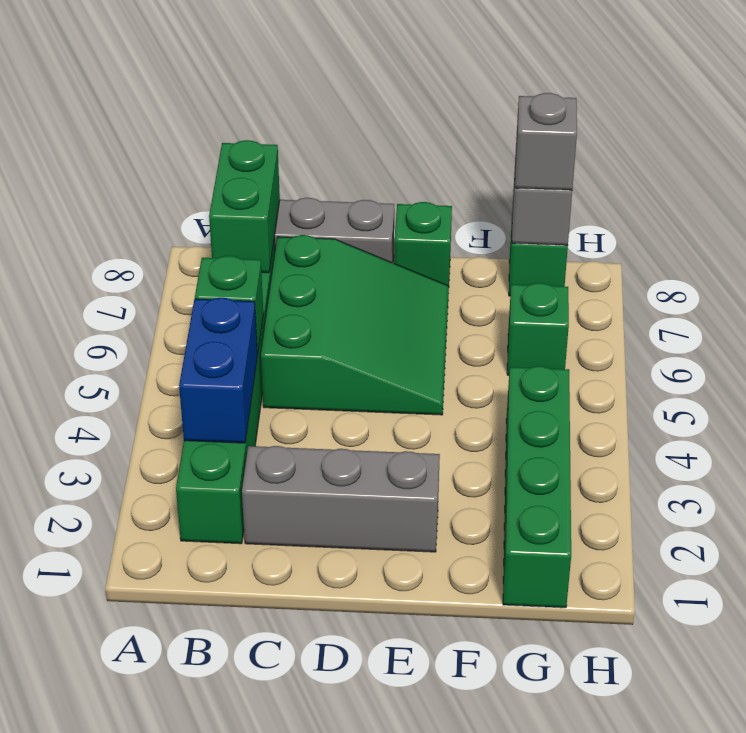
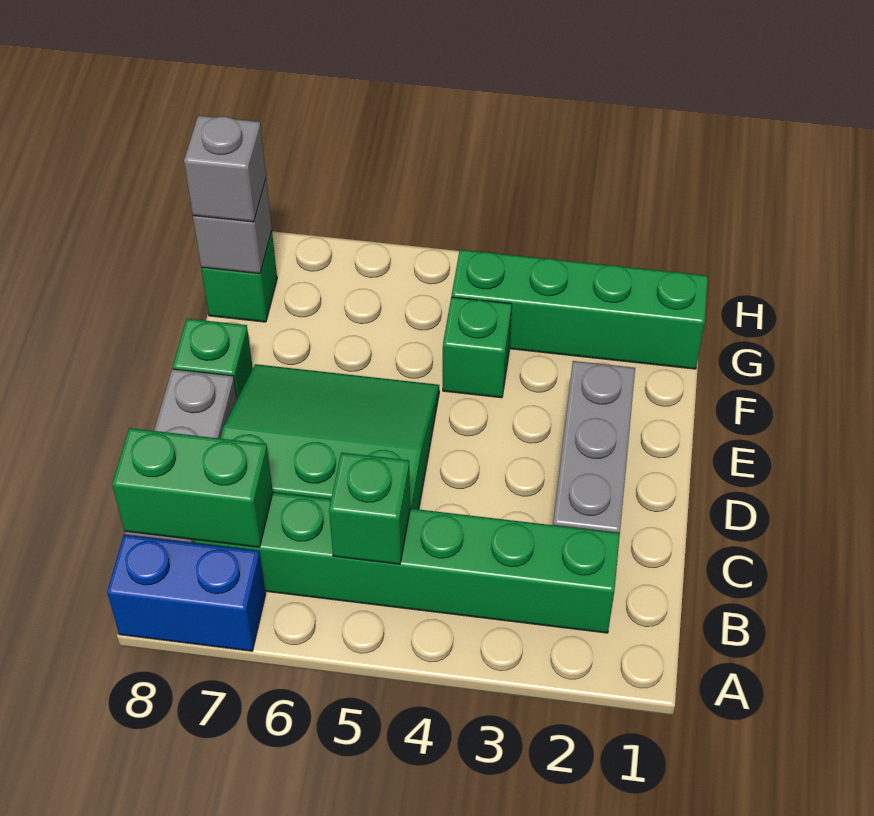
blue 1x2 brick [179,298,258,443] -> blue 1x2 brick moved to [107,535,266,651]
green 1x1 brick [507,283,569,375] -> green 1x1 brick moved to [443,297,512,398]

